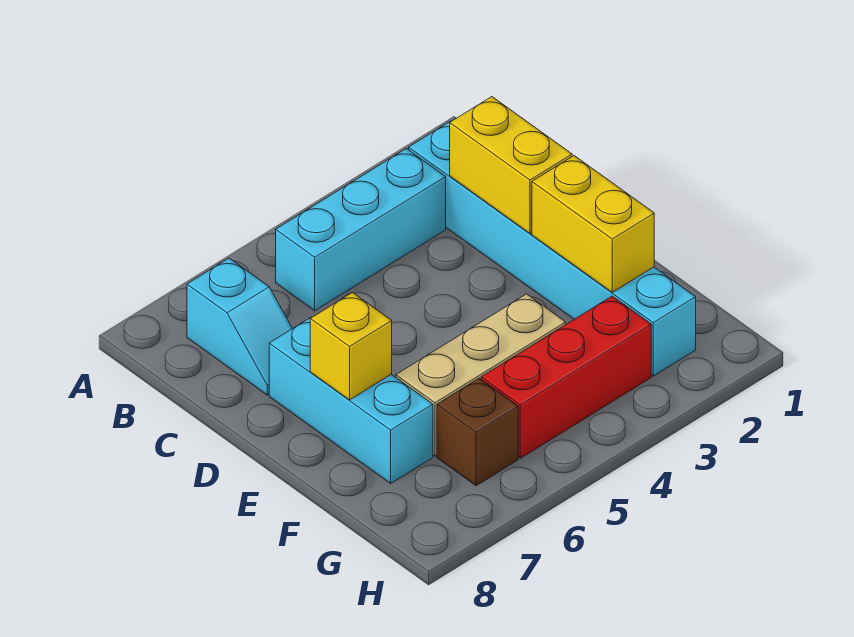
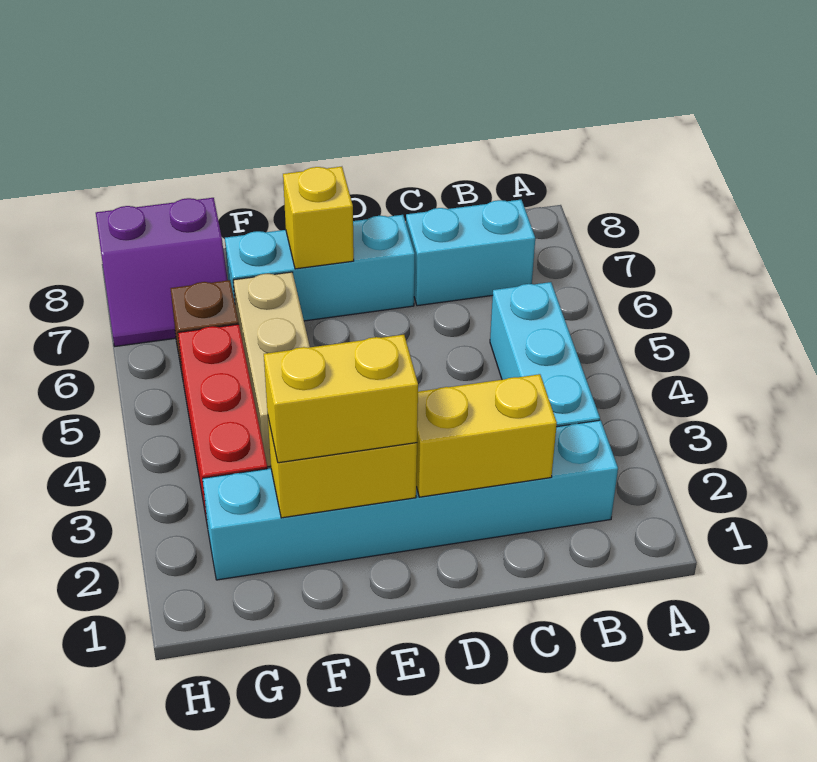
cyan 1x2 slope [187,258,292,395] -> cyan 1x2 brick [406,200,535,306]
none -> yellow 1x2 brick [264,335,418,463]
none -> purple 2x2 slope [96,198,228,346]

